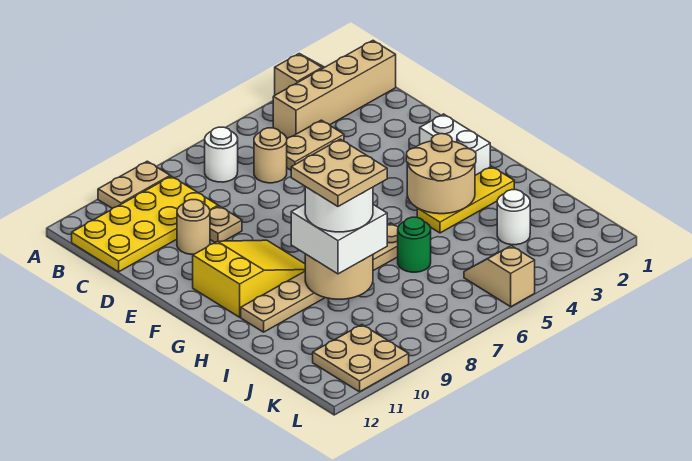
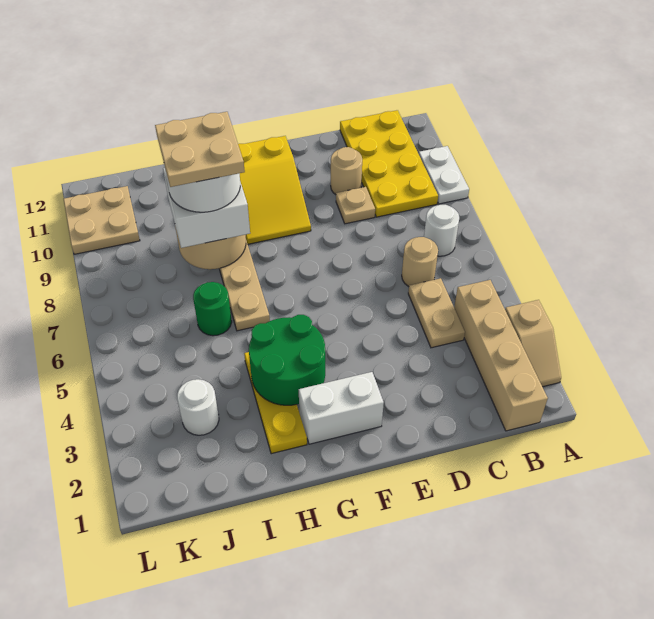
tan 1x2 plate [98,161,170,208] -> white 1x2 plate [419,146,469,204]
tan 2x2 round brick [406,134,476,214] -> green 2x2 round brick [249,315,325,405]
tan 1x2 slope [464,246,535,307] -> none

